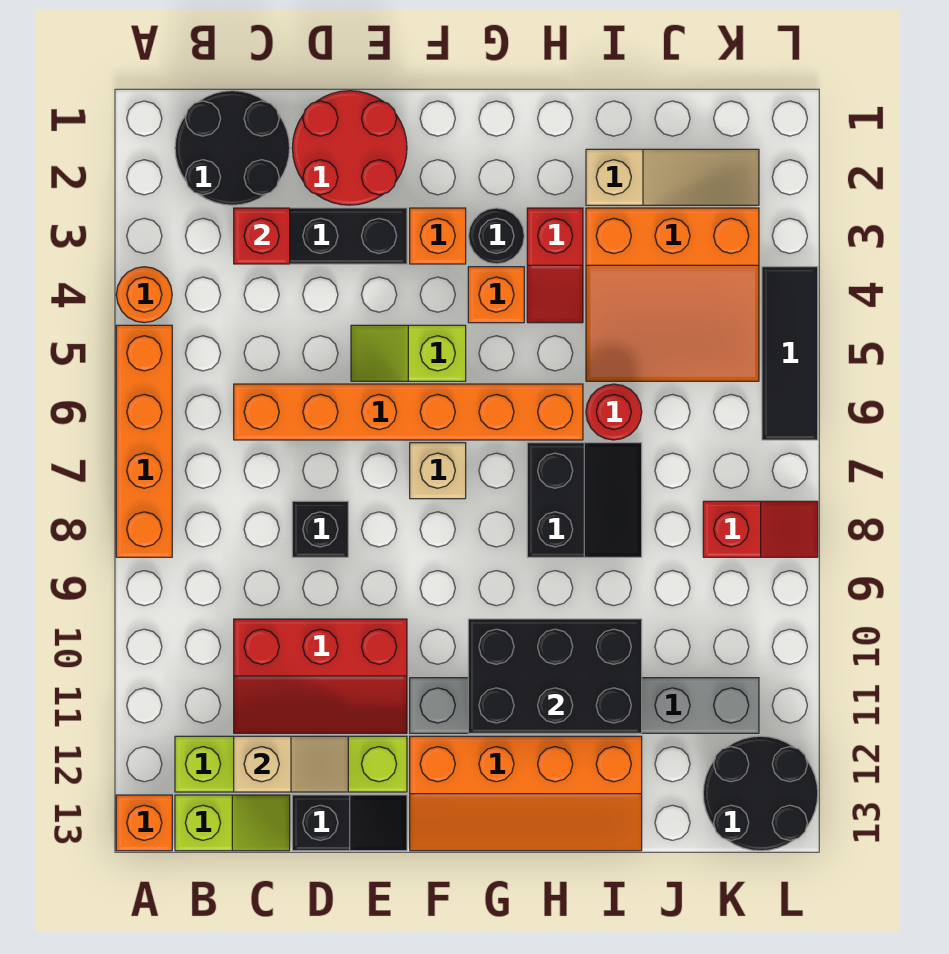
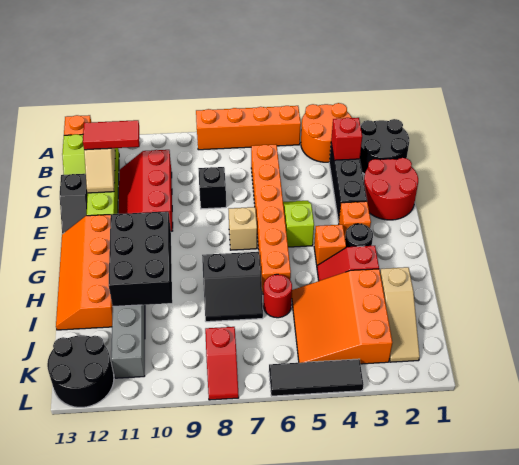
orange 1x1 round brick [116,267,172,323] -> orange 2x2 round brick [301,103,352,162]
none -> red 1x2 tile [83,120,139,150]

